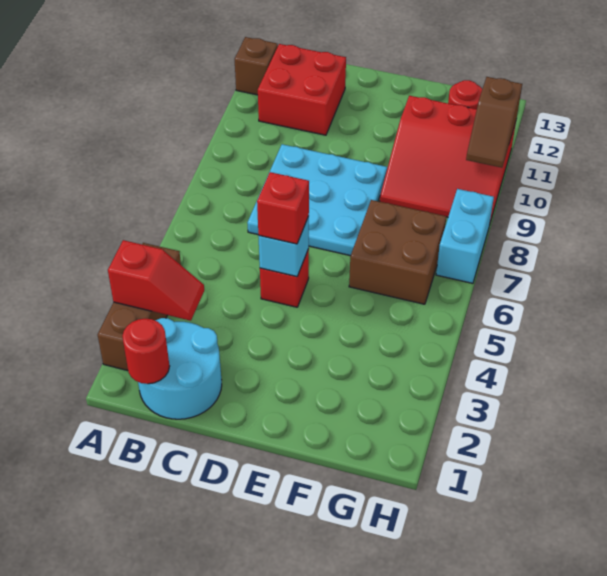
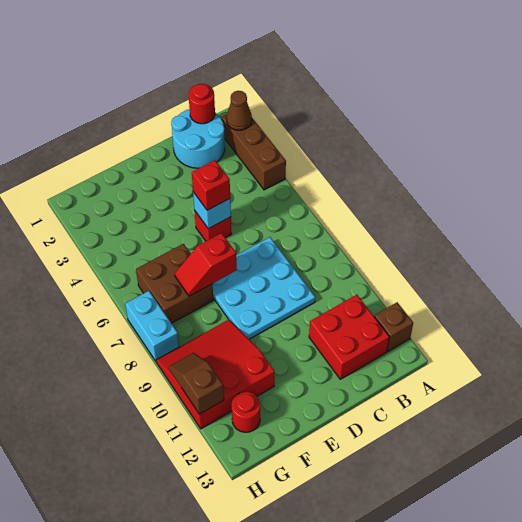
none -> brown 1x1 cone [226,91,252,130]
red 1x2 slope [108,240,204,321] -> red 1x2 slope moved to [175,233,237,296]

